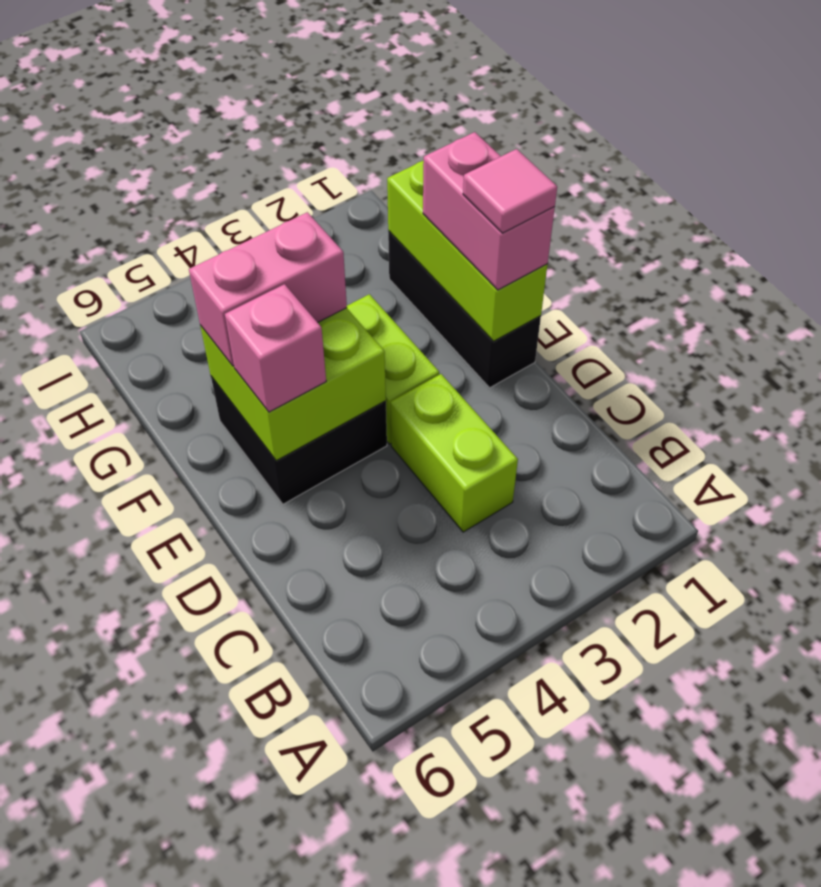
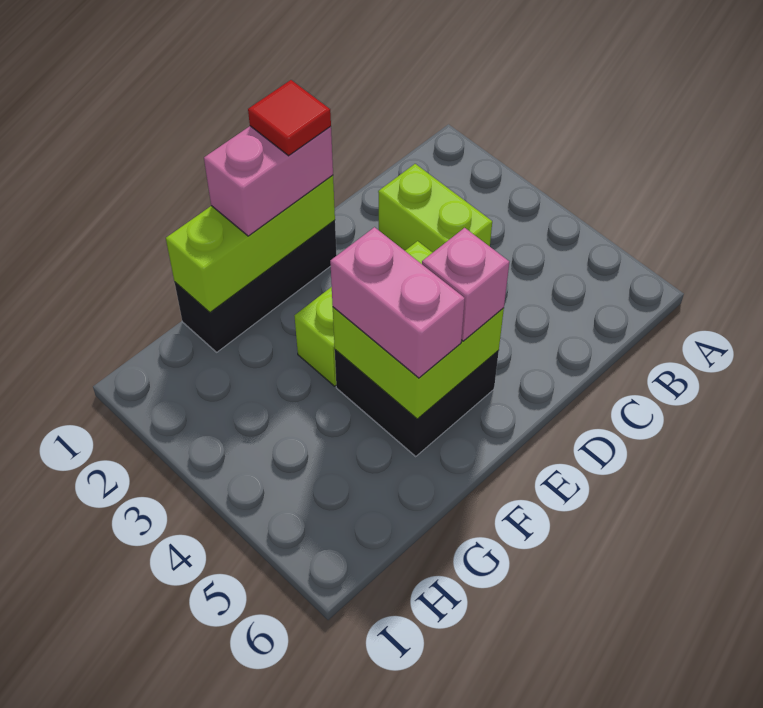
lime 1x2 brick [390,374,518,532] -> lime 1x2 brick turned to [378,164,492,252]
pink 1x1 tile [463,149,557,233] -> red 1x1 tile [248,80,331,156]

